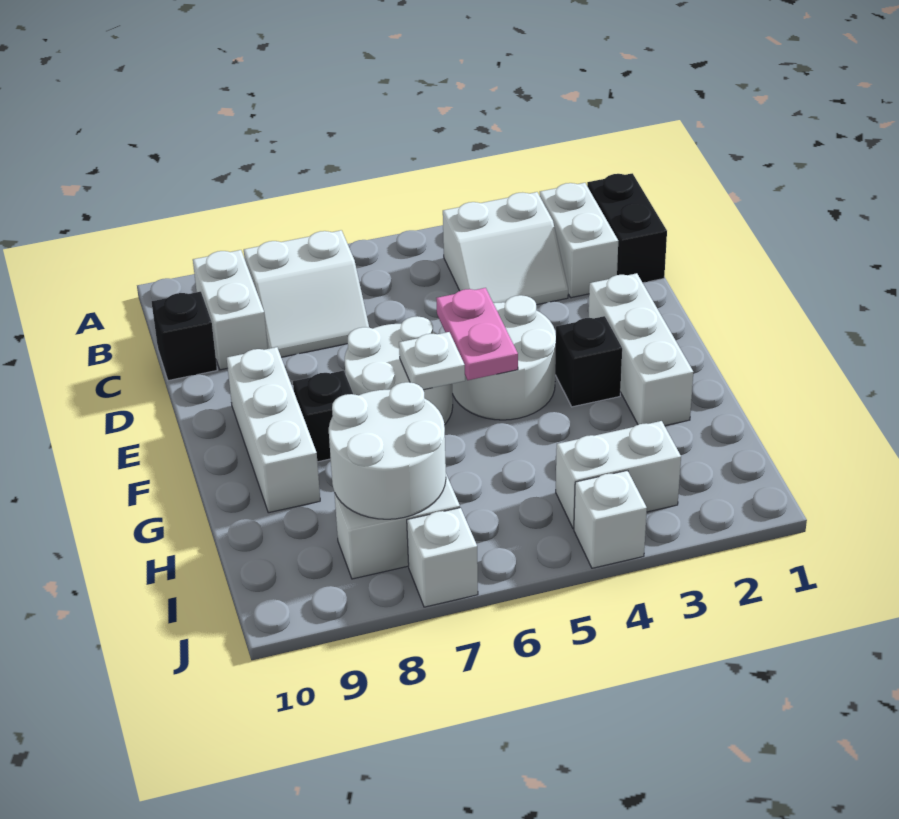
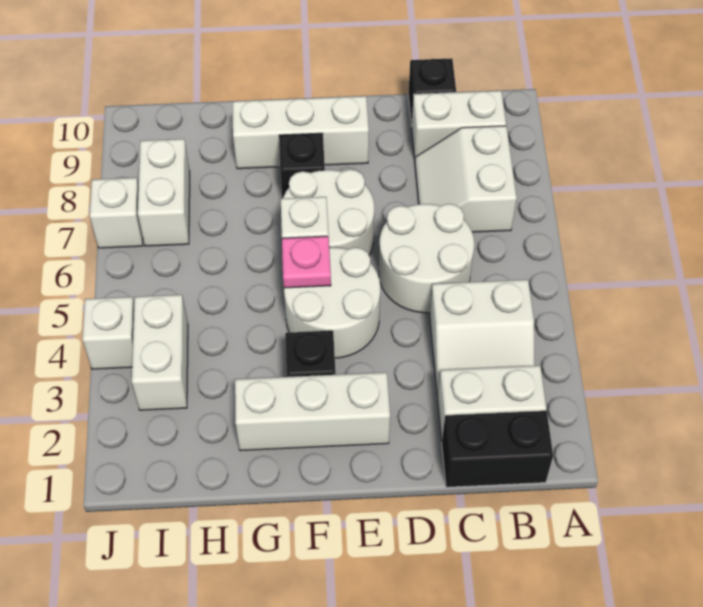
white 2x2 slope [443,192,568,305] -> white 2x2 slope turned to [429,280,534,396]
pink 1x2 plate [436,288,518,380] -> pink 1x1 plate [282,236,331,288]
white 2x2 round brick [329,382,446,519] -> white 2x2 round brick moved to [379,204,474,313]

